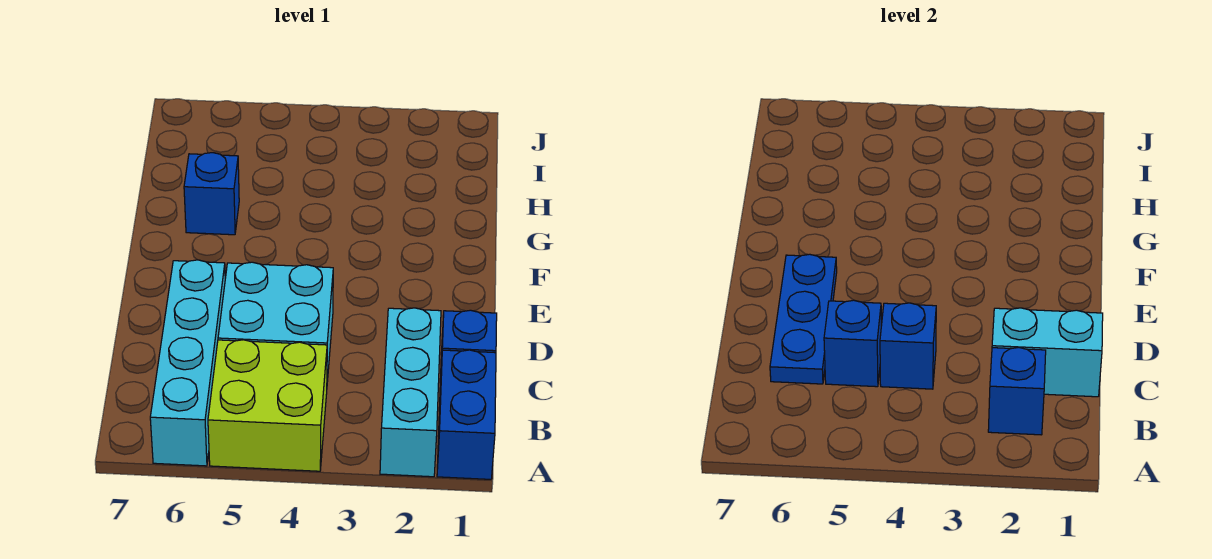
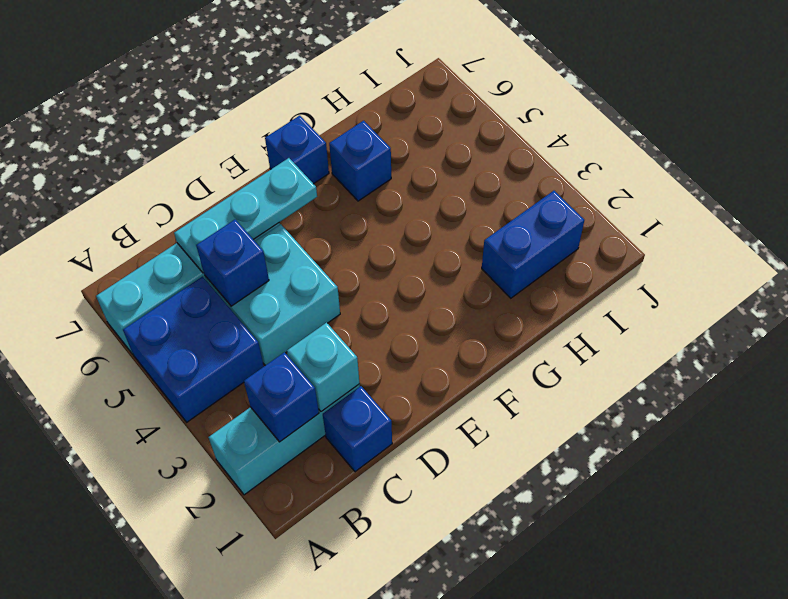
blue 1x2 brick [437,350,496,479] -> blue 1x2 brick moved to [482,191,584,298]
lime 2x2 brick [208,340,327,471] -> blue 2x2 brick [123,277,264,422]
cyan 1x2 brick [992,308,1103,397] -> cyan 1x1 brick [287,323,359,412]
blue 1x1 brick [880,303,936,389] -> blue 1x1 brick moved to [265,116,329,184]
blue 1x3 plate [770,254,837,384] -> cyan 1x3 plate [174,158,317,273]

